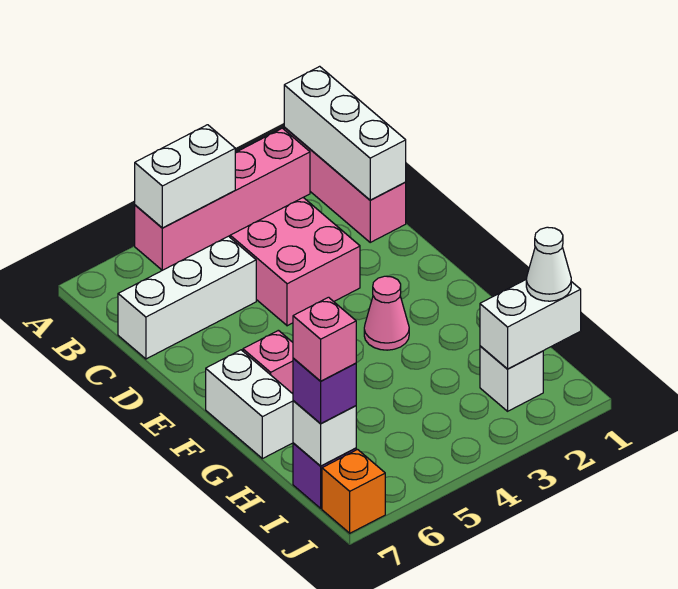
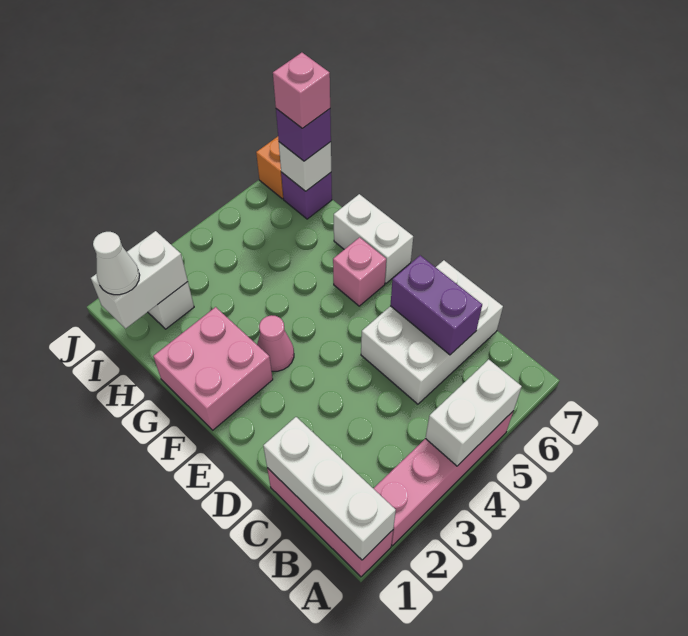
pink 2x2 brick [230,198,360,326] -> pink 2x2 brick moved to [153,307,273,430]
white 1x3 brick [118,236,256,359] -> white 2x3 brick [361,260,503,404]
none -> purple 1x2 brick [390,255,482,355]

